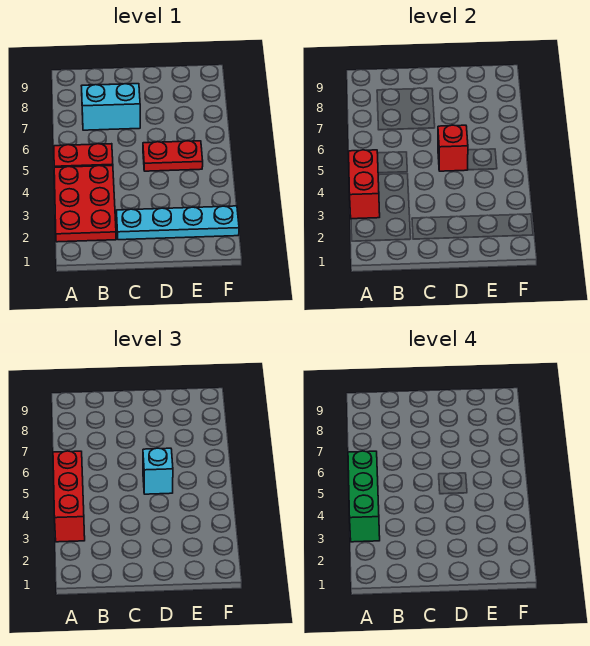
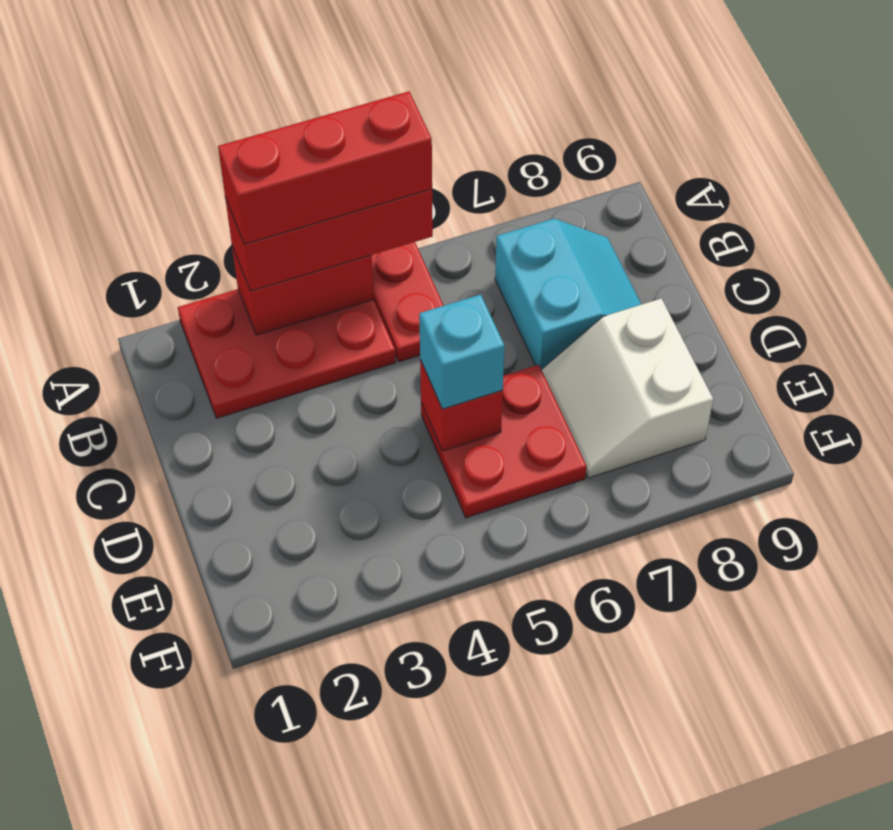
green 1x3 brick [348,451,380,542] -> red 1x3 brick [218,91,432,244]
cyan 1x4 plate [116,206,239,240] -> none
red 1x2 plate [143,141,203,171] -> red 2x2 plate [421,365,587,518]
none -> white 2x2 slope [542,299,713,478]

